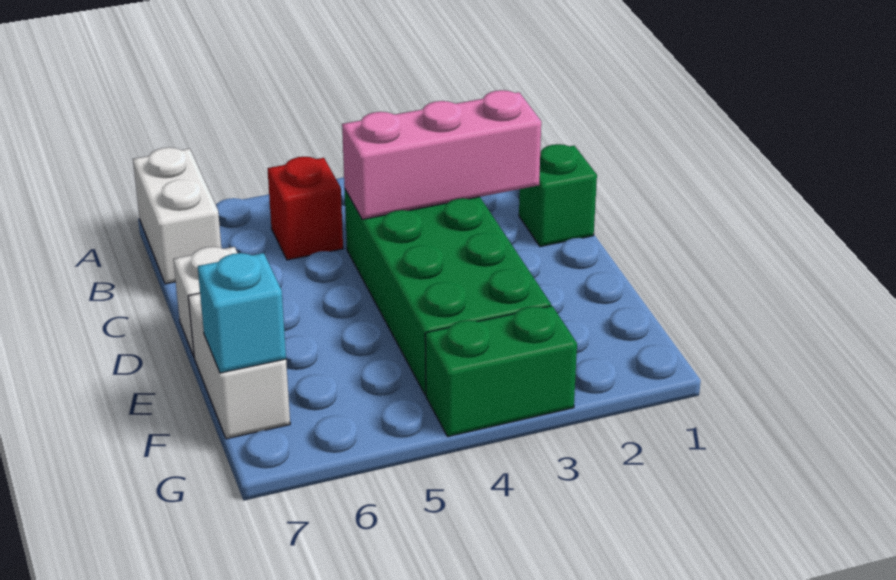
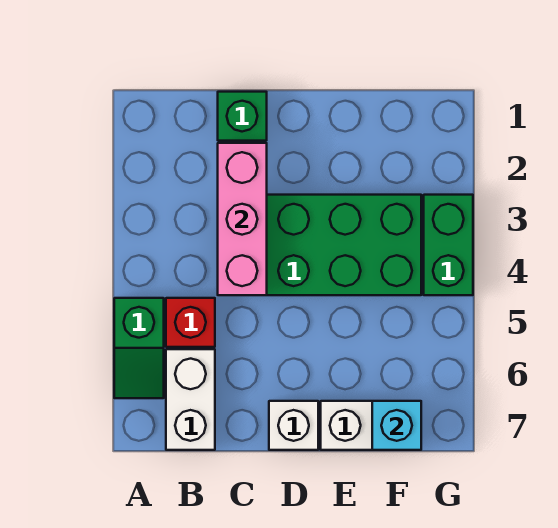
none -> green 1x2 slope [114,298,164,398]
white 1x2 brick [133,147,221,284] -> white 1x2 brick turned to [166,349,215,450]

